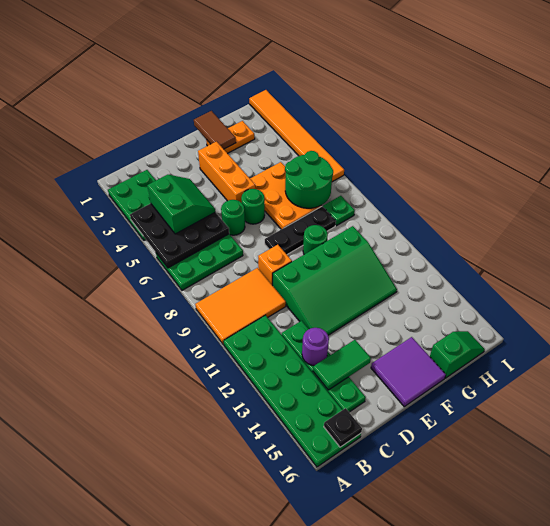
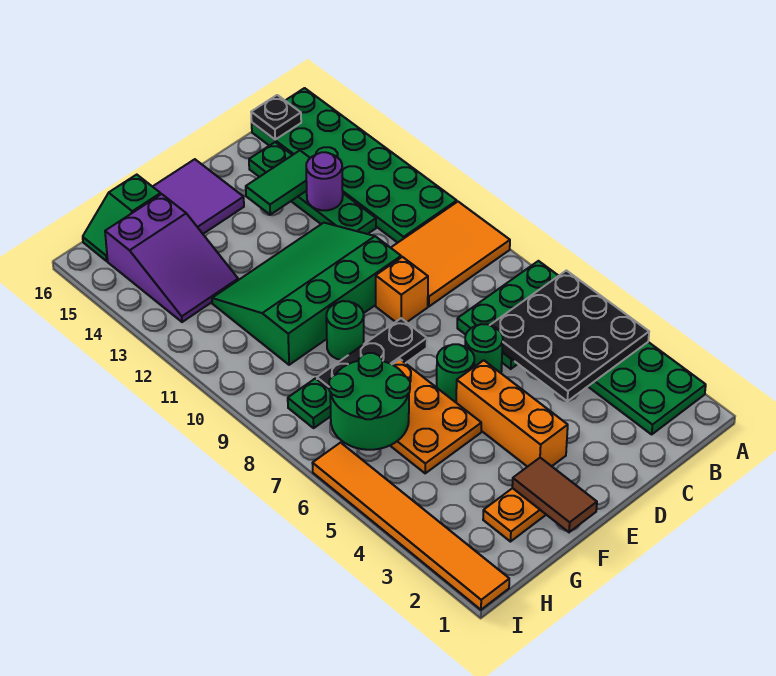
green 2x2 slope [147,175,215,234] -> none
none -> purple 2x3 slope [105,194,238,322]

